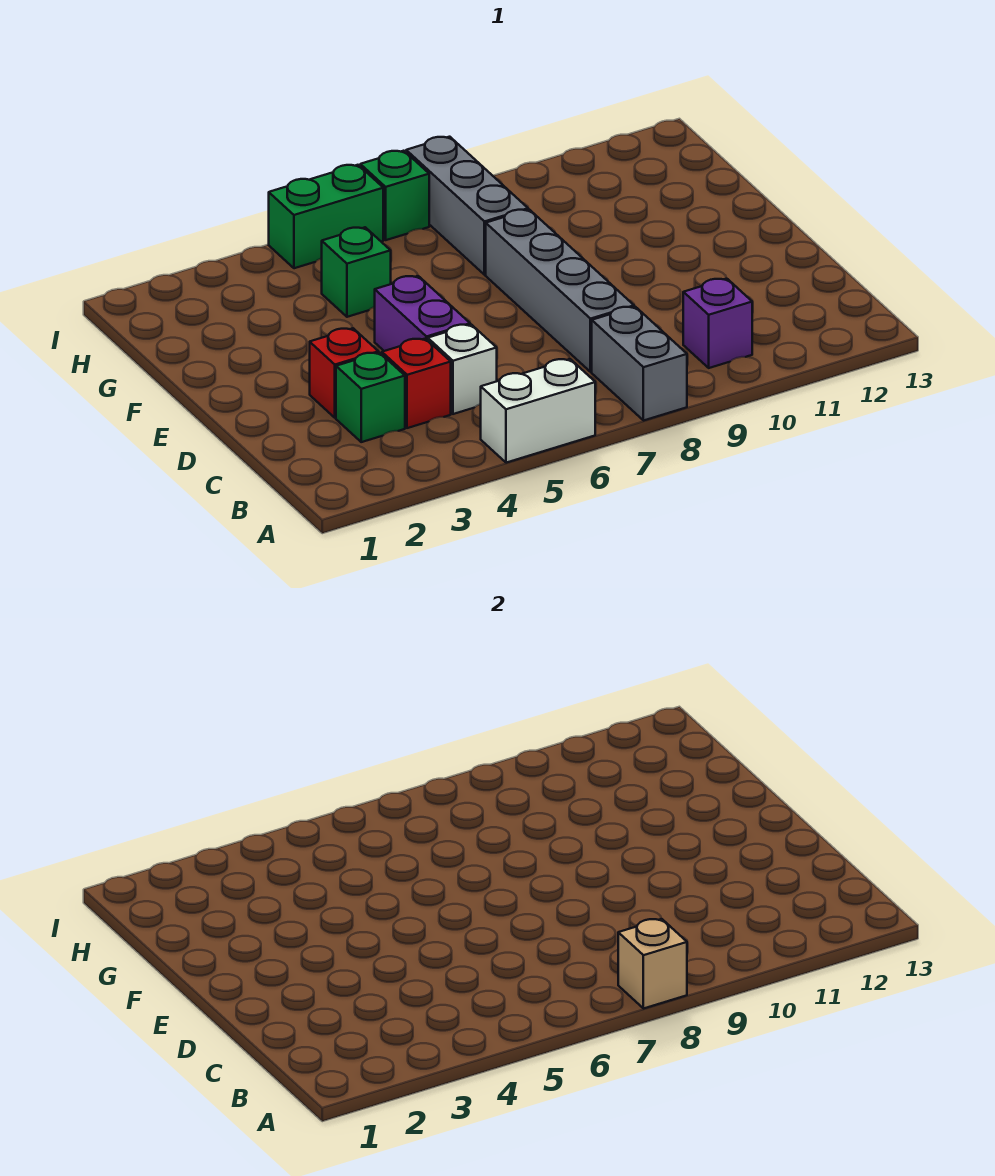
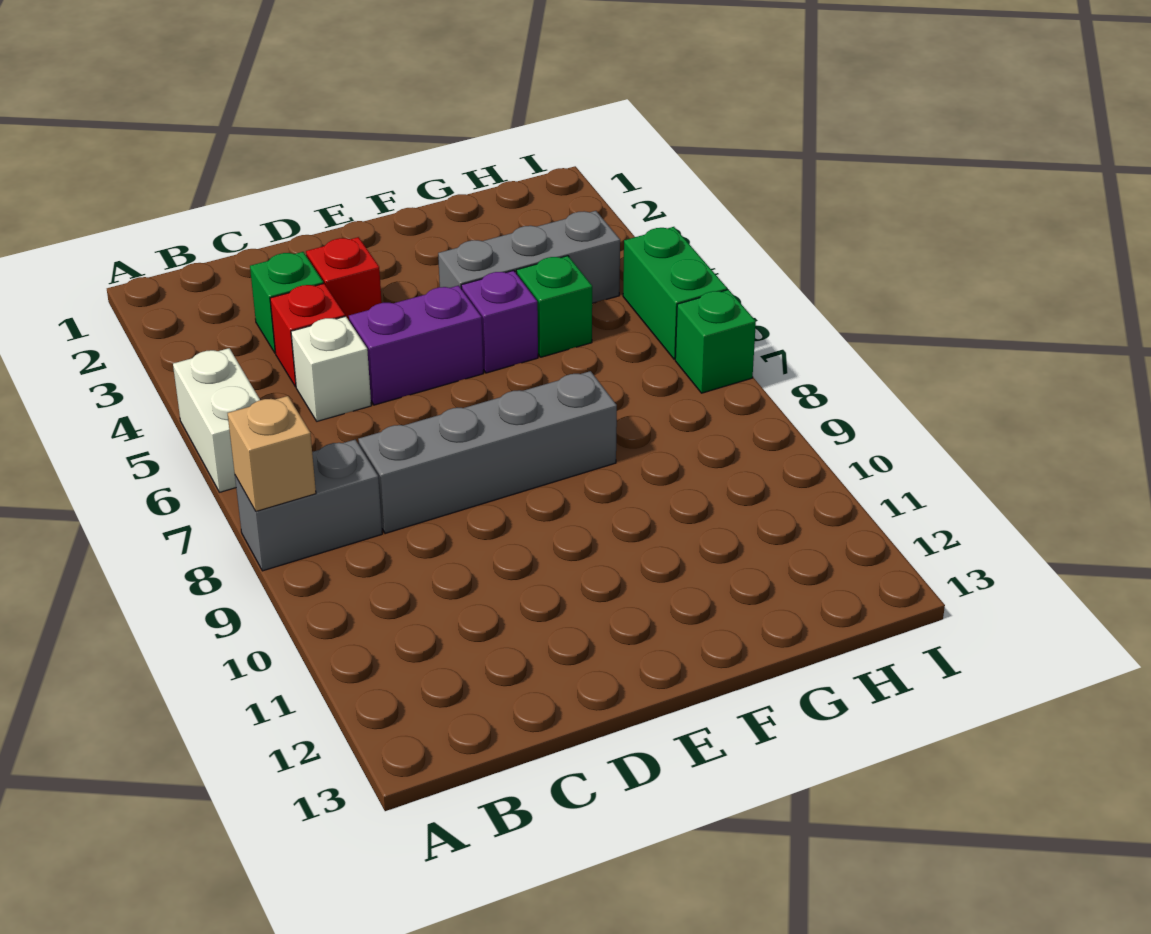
purple 1x1 brick [683,279,752,368] -> purple 1x1 brick moved to [461,270,538,373]
grey 1x3 brick [406,137,528,275] -> grey 1x3 brick moved to [438,211,620,303]

